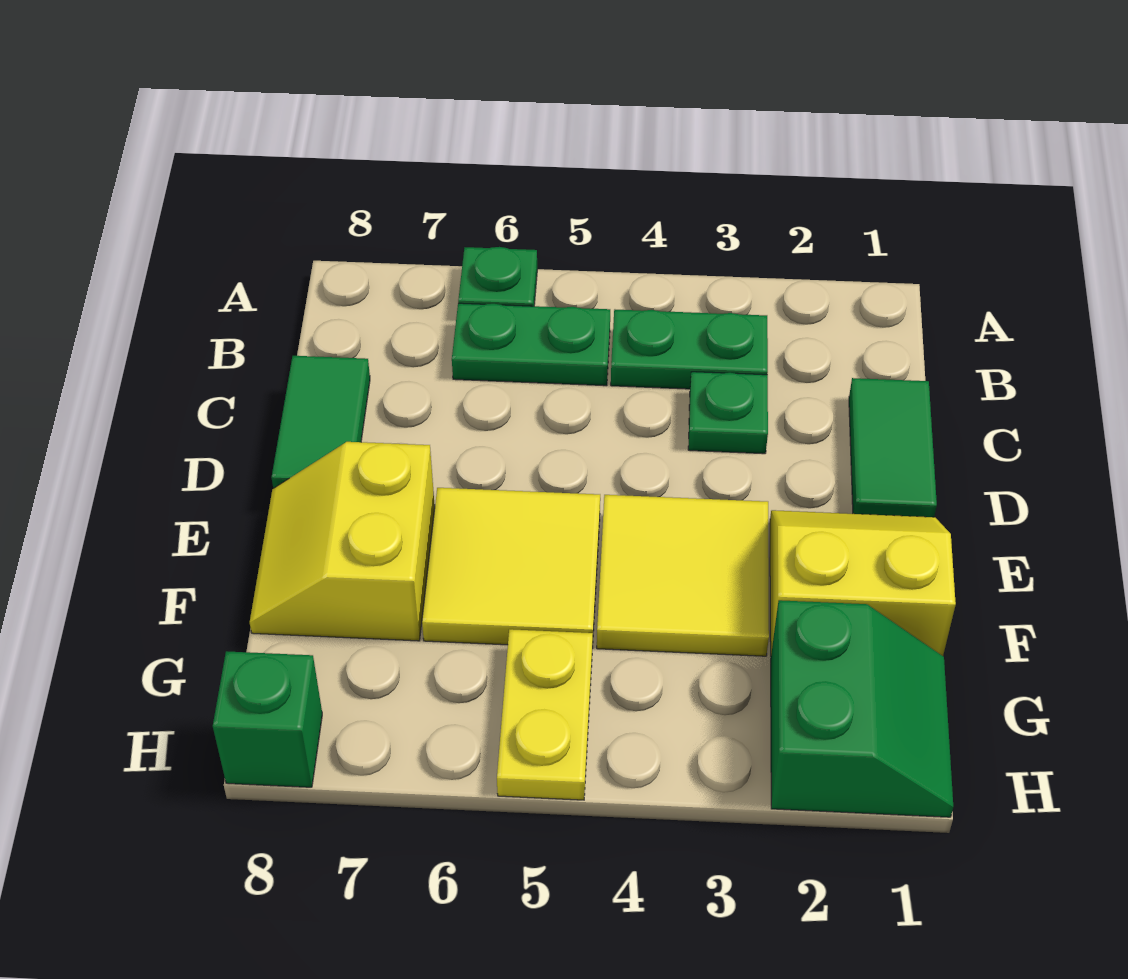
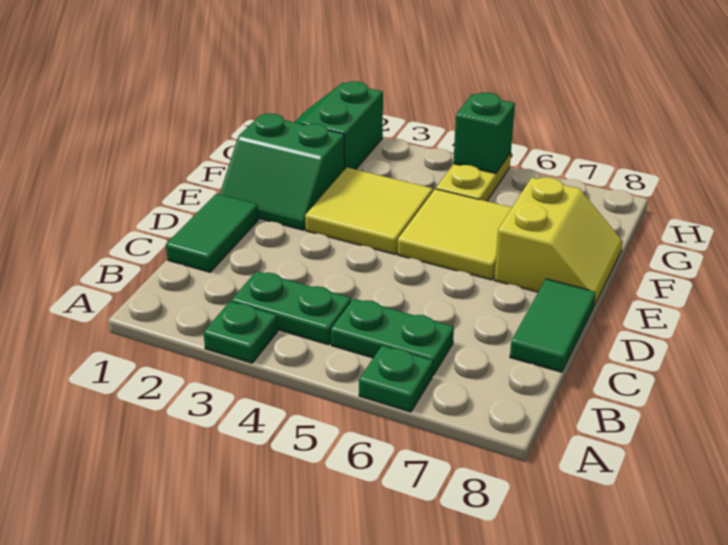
green 1x1 plate [688,372,768,454] -> green 1x1 plate moved to [203,301,278,363]
yellow 2x2 slope [770,510,956,656] -> green 2x2 slope [220,114,345,230]
green 1x1 brick [213,651,322,787] -> green 1x1 brick moved to [453,93,515,173]

